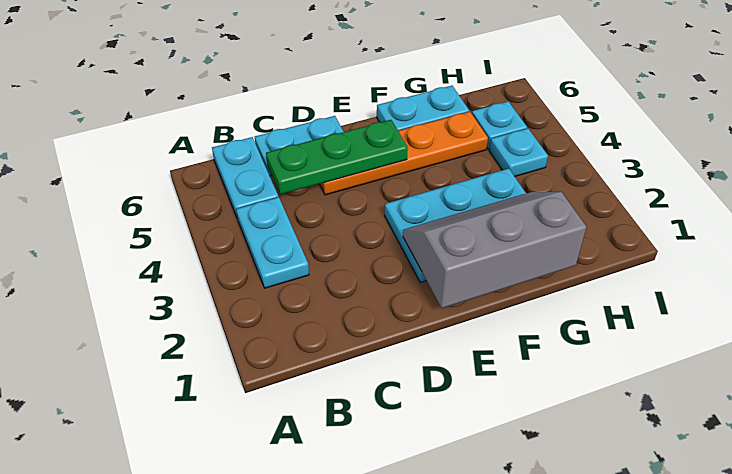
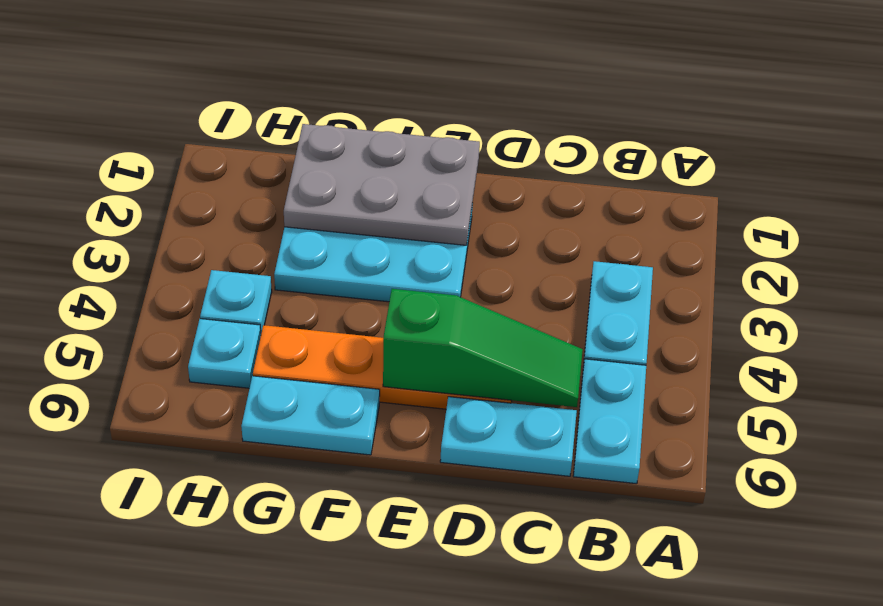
green 1x3 plate [266,120,408,194] -> green 1x3 slope [383,289,583,407]
grey 2x3 slope [403,192,587,308] -> grey 2x3 plate [284,124,480,245]

